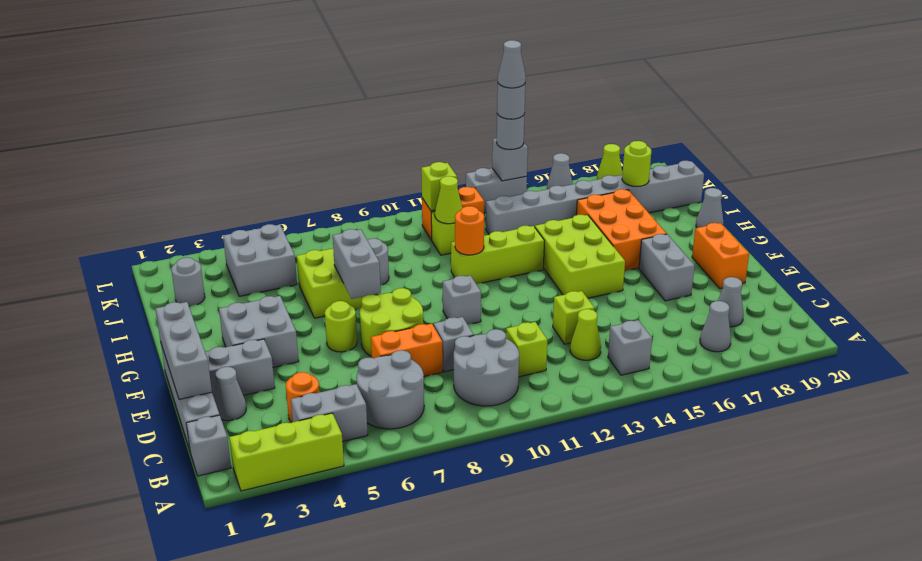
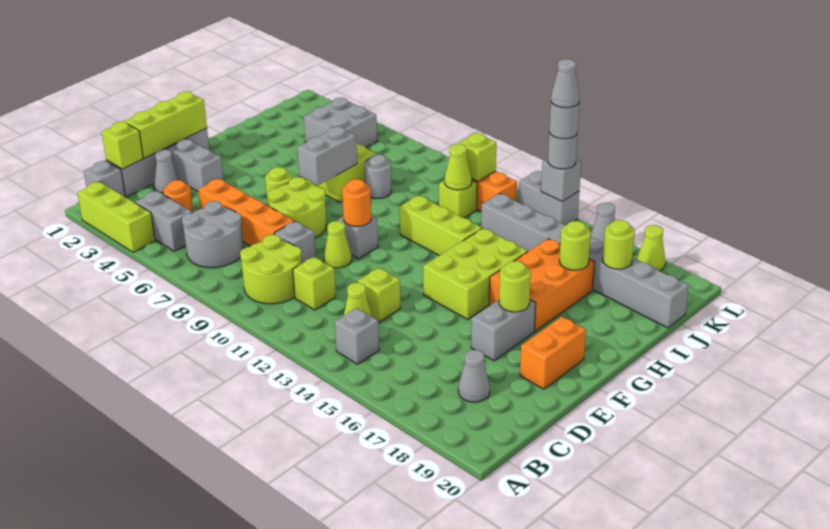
grey 2x2 round brick [454,329,519,406] -> lime 2x2 round brick [240,235,302,304]
grey 1x1 cone [700,301,731,352] -> none
none -> lime 1x1 brick [102,122,143,169]
grey 1x3 brick [155,302,212,399] -> lime 1x3 brick [124,92,207,158]
orange 1x2 brick [371,324,443,376] -> orange 1x4 brick [198,179,294,246]
none -> lime 1x1 cone [324,221,352,268]
grey 2x2 brick [219,296,299,367] -> none
none -> lime 1x1 round brick [499,261,531,312]
orange 1x1 round brick [455,206,484,255] -> orange 1x1 round brick moved to [342,179,371,226]
grey 1x1 cone [696,188,724,228] -> none
none -> lime 1x1 round brick [559,221,591,270]
grey 1x1 round brick [171,257,205,306] -> none

